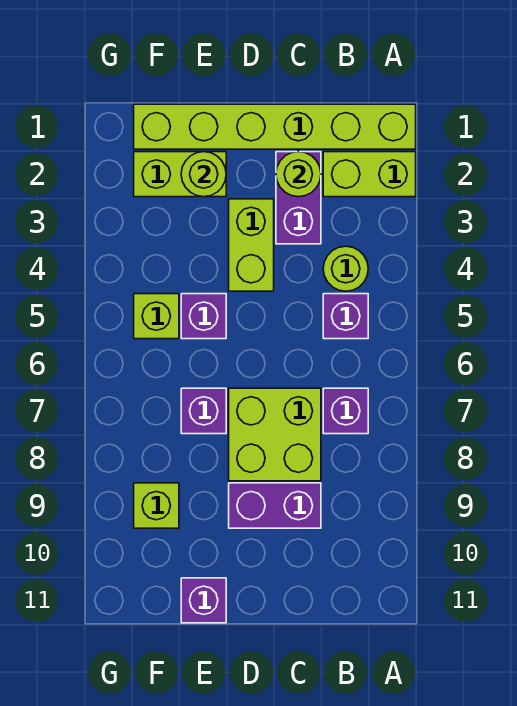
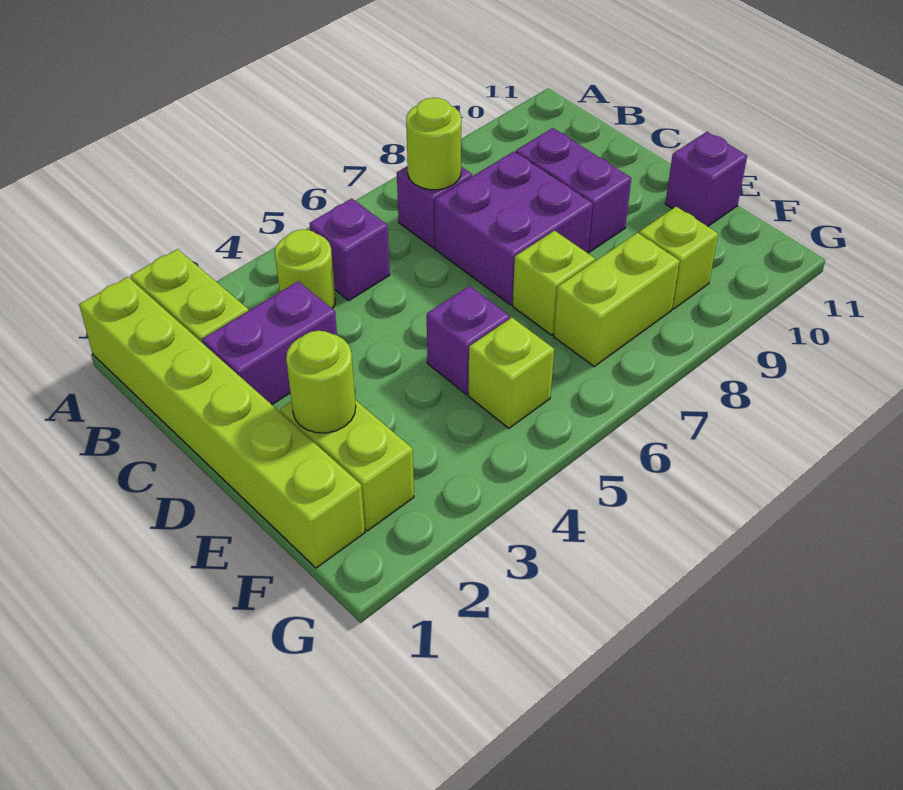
lime 1x1 round brick [276,152,321,197] -> lime 1x1 round brick moved to [406,98,461,190]
lime 2x2 brick [229,388,321,481] -> purple 2x2 brick [435,151,593,305]
lime 1x2 brick [229,199,274,291] -> lime 1x2 brick moved to [554,233,680,366]
purple 1x1 brick [181,388,226,434] -> lime 1x1 brick [513,231,595,335]

